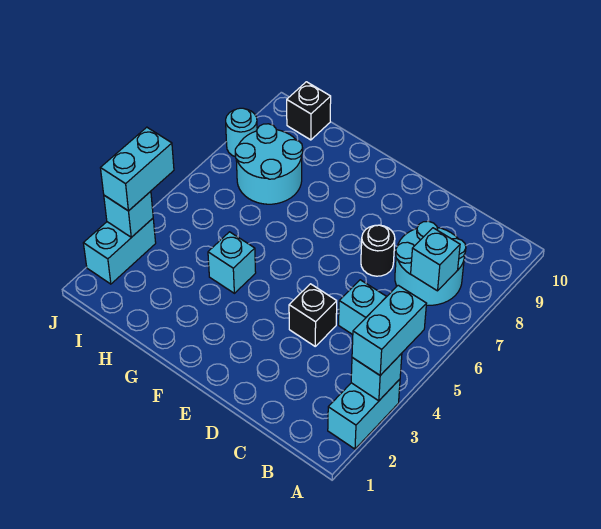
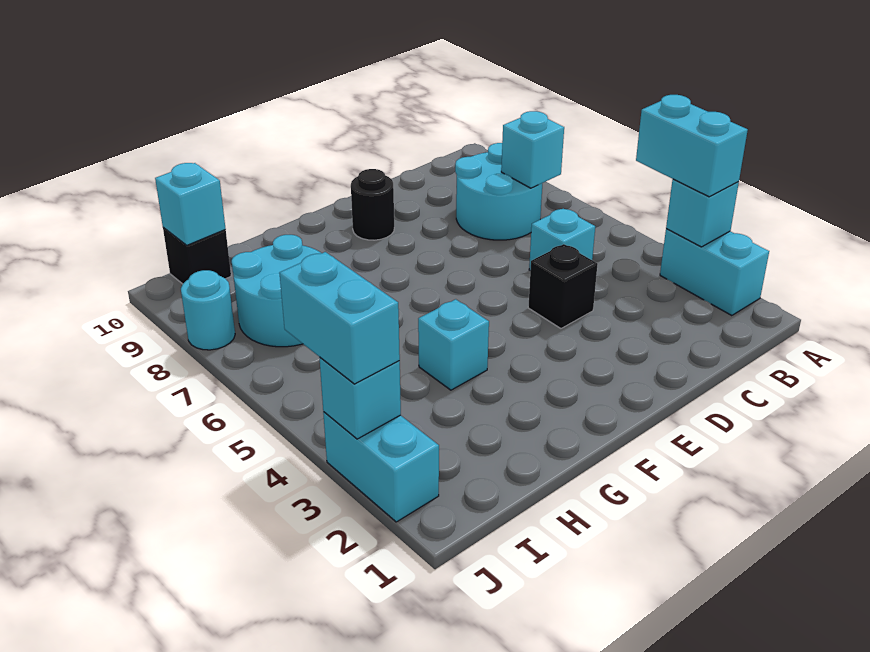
black 1x1 round brick [361,225,395,276] -> black 1x1 round brick moved to [351,169,394,240]
none -> cyan 1x1 brick [155,163,226,245]

